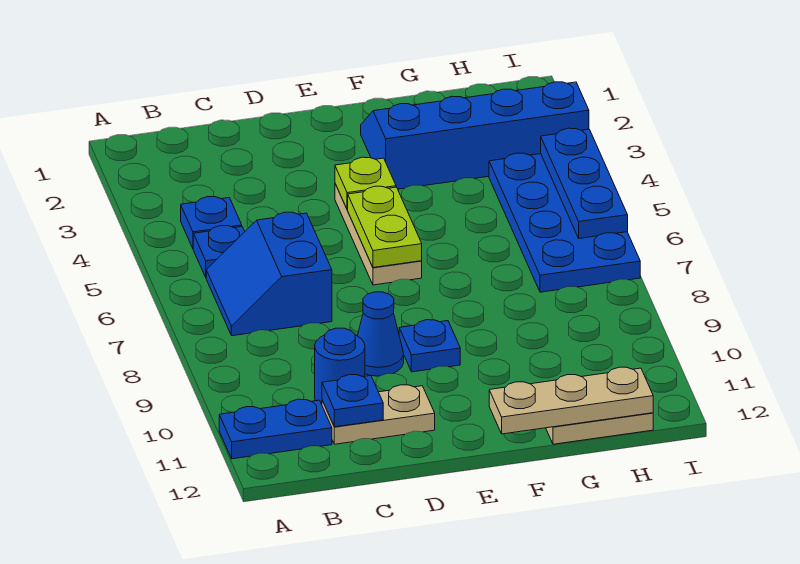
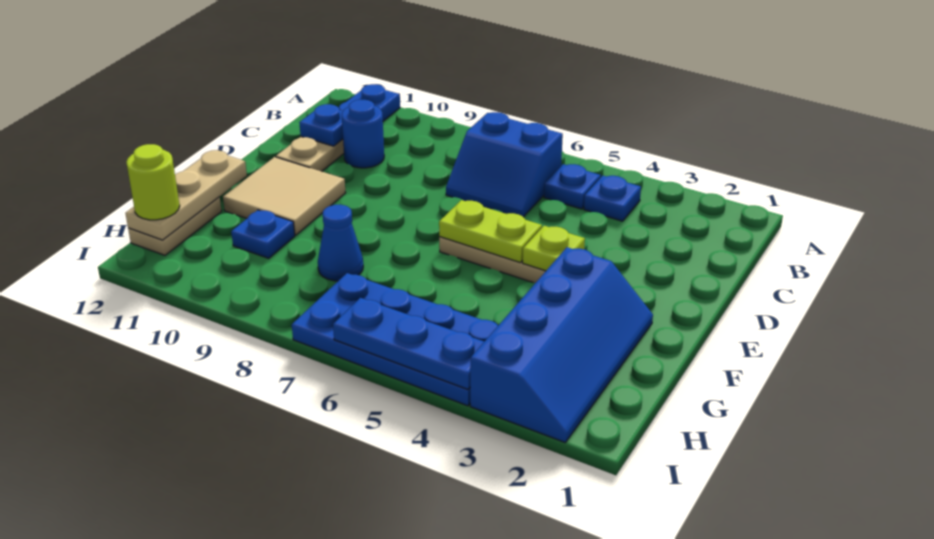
blue 2x2 slope [206,212,332,336] -> blue 2x2 slope turned to [446,112,563,217]
blue 1x1 cone [358,292,404,376] -> blue 1x1 cone moved to [318,205,363,281]
blue 1x1 plate [399,320,460,372] -> blue 1x1 plate moved to [231,210,295,258]
none -> tan 2x2 tile [223,157,346,235]
none -> lime 1x1 round brick [126,144,180,220]

